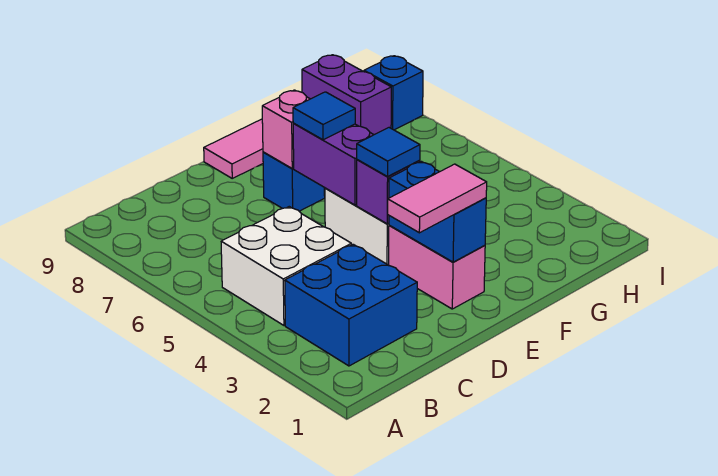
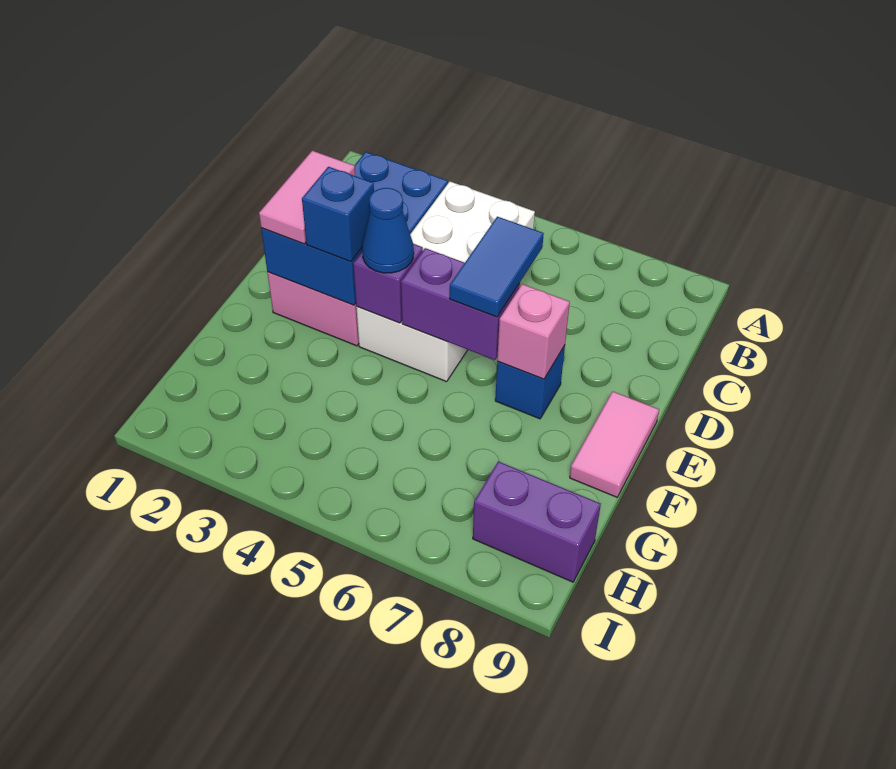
blue 1x1 tile [357,128,420,177] -> blue 1x1 cone [362,188,414,273]
blue 1x1 tile [293,92,355,140] -> blue 1x2 tile [450,216,544,317]
blue 1x1 brick [364,56,423,130] -> blue 1x1 brick moved to [302,167,374,262]

